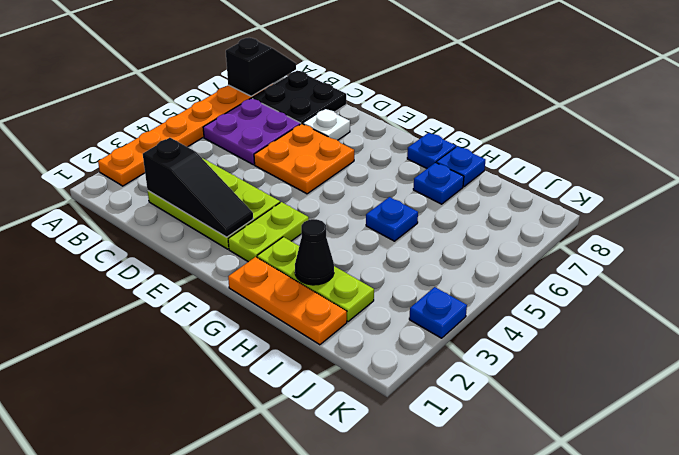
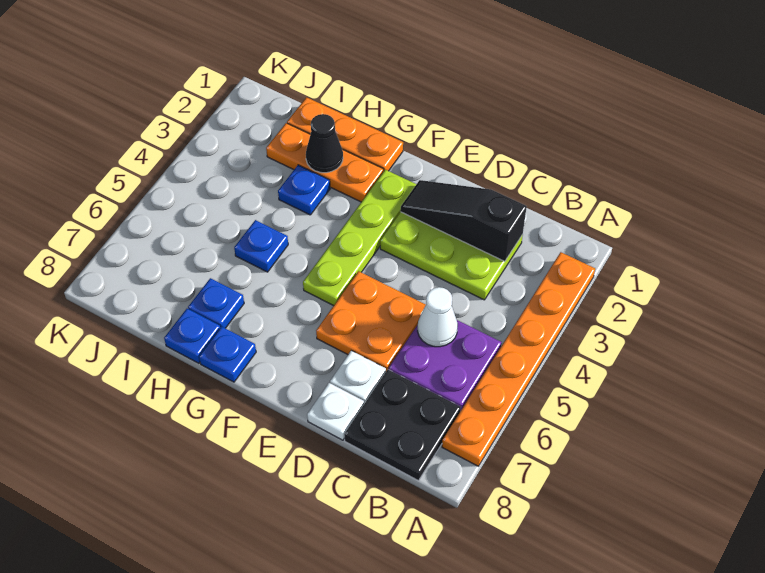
black 1x2 slope [226,37,296,96] -> none
none -> white 1x1 cone [418,287,458,347]
none -> white 1x1 plate [307,383,364,440]
lime 1x2 plate [228,202,309,262] -> lime 1x4 plate [303,170,416,306]
lime 1x3 plate [257,237,374,322] -> orange 1x3 plate [266,123,384,202]
blue 1x1 plate [409,287,467,338] -> blue 1x1 plate moved to [278,165,330,215]

